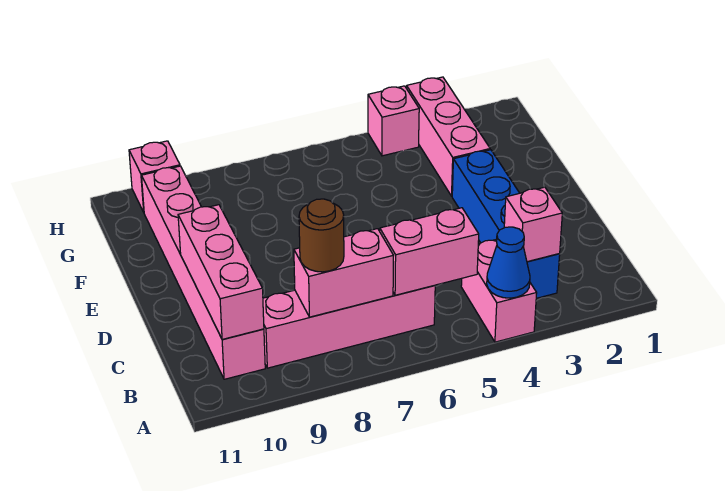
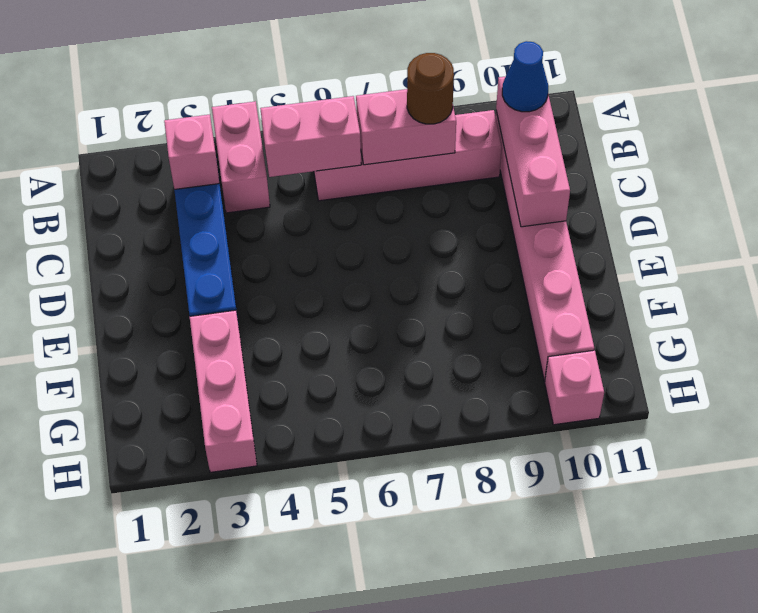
blue 1x1 cone [487,227,530,298] -> blue 1x1 cone moved to [502,41,548,112]
pink 1x1 brick [368,86,419,156] -> none

